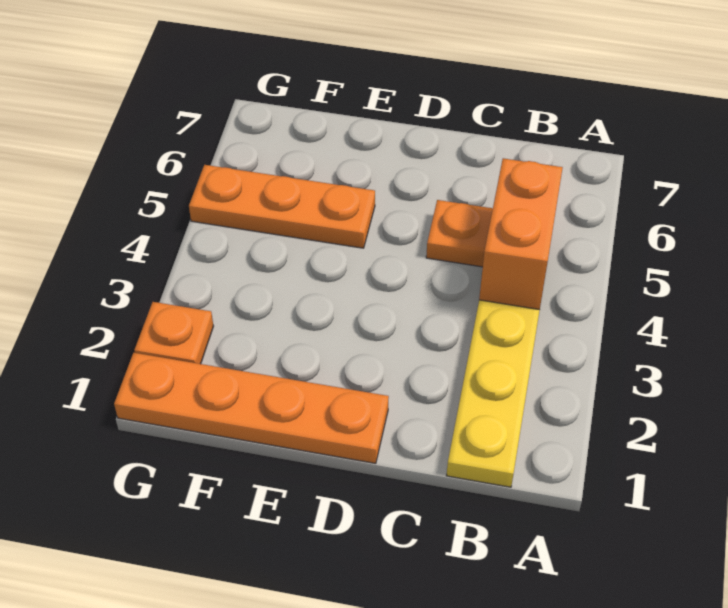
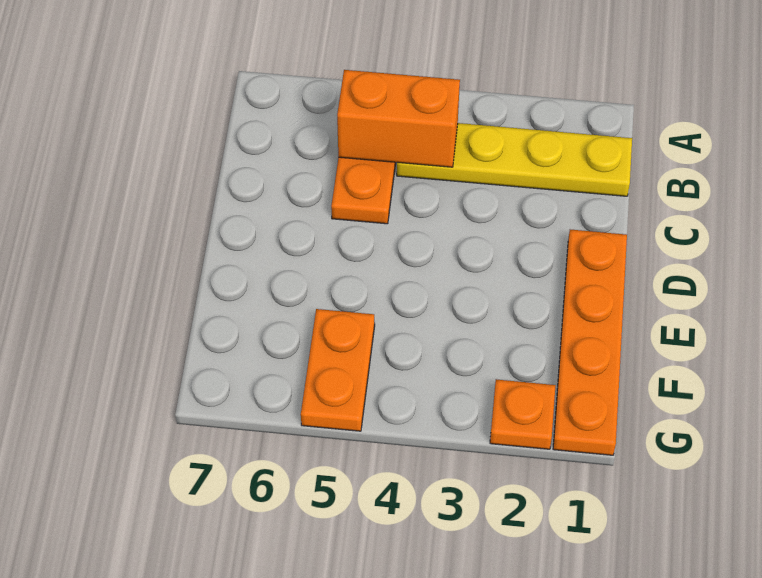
orange 1x3 plate [189,165,375,248] -> orange 1x2 plate [301,309,375,431]

